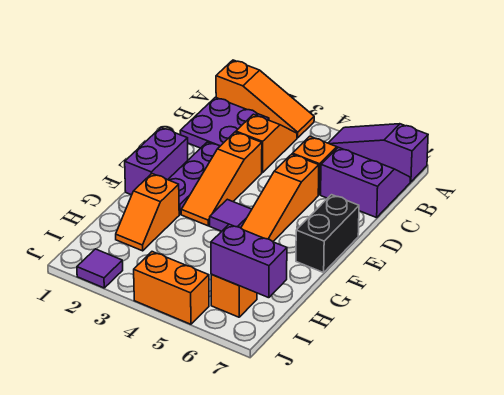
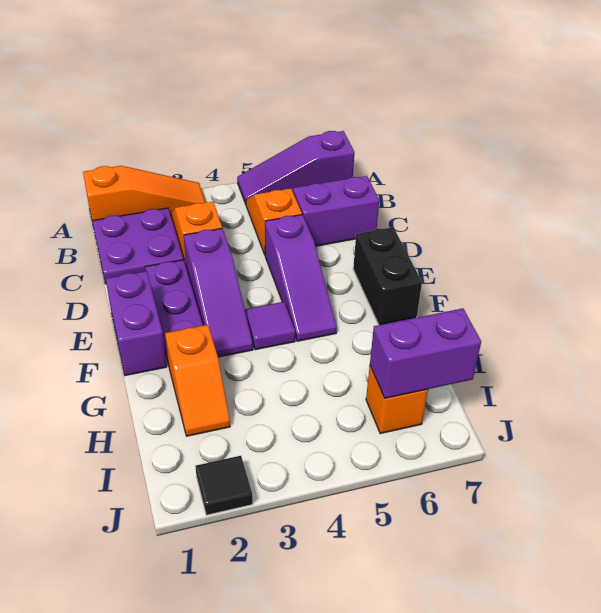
orange 1x3 slope [181,132,262,226] -> purple 1x3 slope [184,228,253,357]
orange 1x3 slope [241,154,319,241] -> purple 1x3 slope [265,215,337,341]
purple 1x1 tile [77,249,123,288] -> black 1x1 tile [195,456,253,515]
orange 1x2 brick [134,252,209,324] -> none

